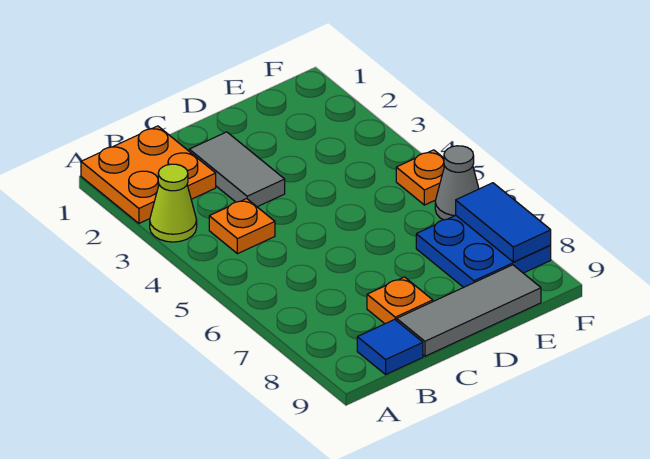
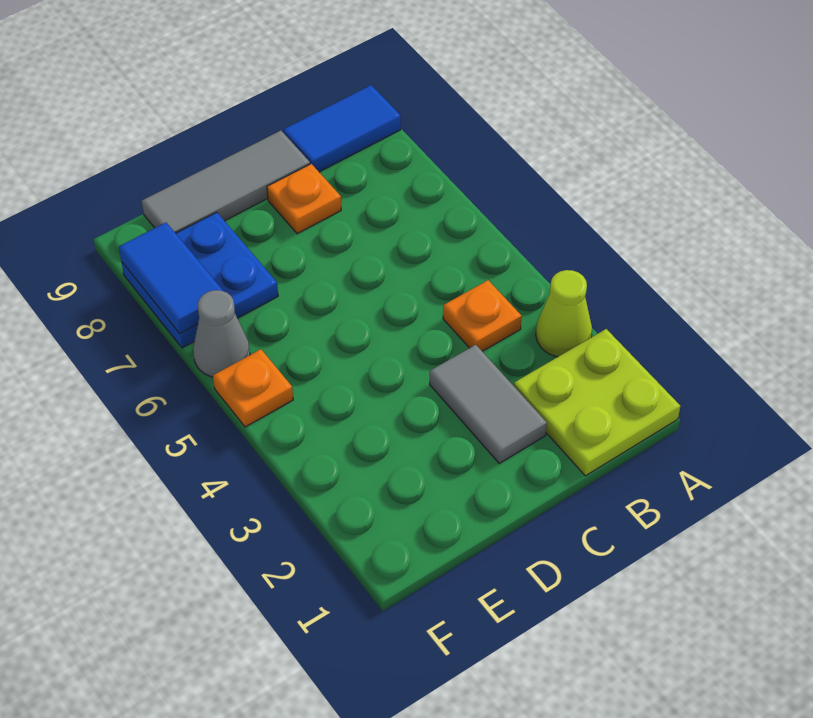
orange 2x2 plate [81,126,216,223] -> lime 2x2 plate [514,329,680,476]
blue 1x1 tile [357,319,423,374] -> blue 1x2 tile [283,85,401,172]

